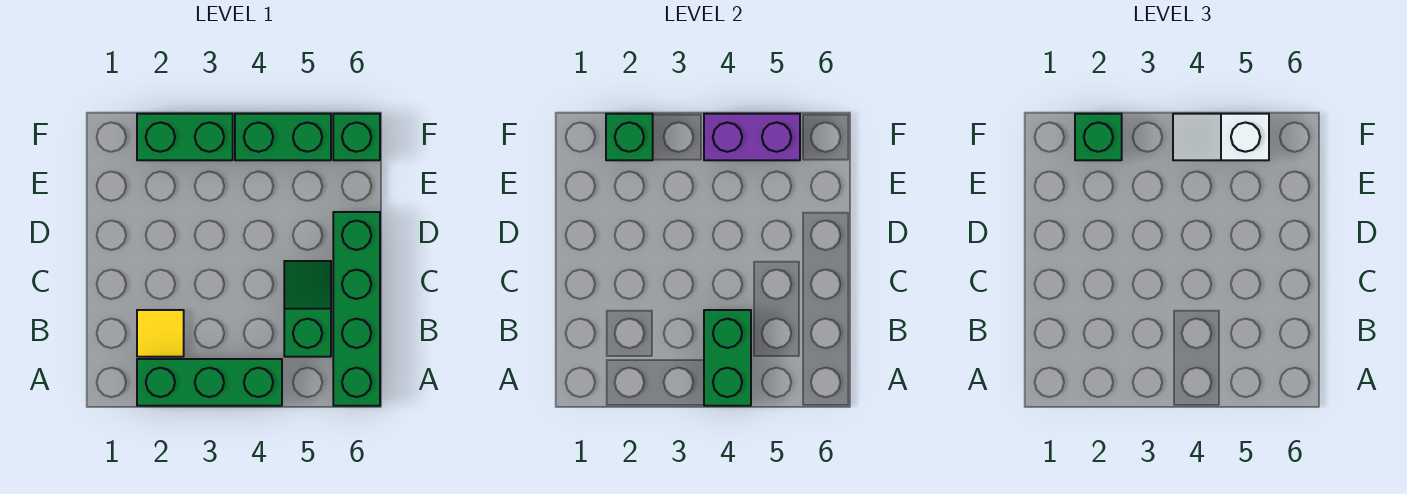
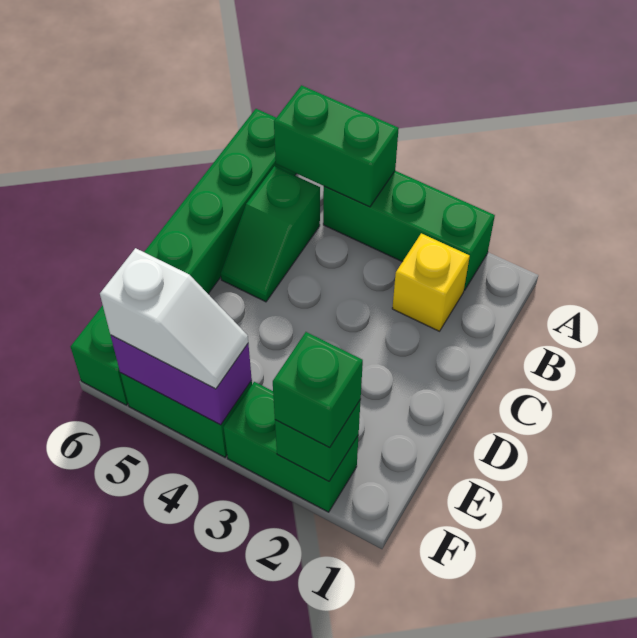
green 1x2 brick [704,310,751,406] -> green 1x2 brick turned to [274,85,399,207]
yellow 1x1 tile [137,310,184,357] -> yellow 1x1 brick [392,233,470,331]

